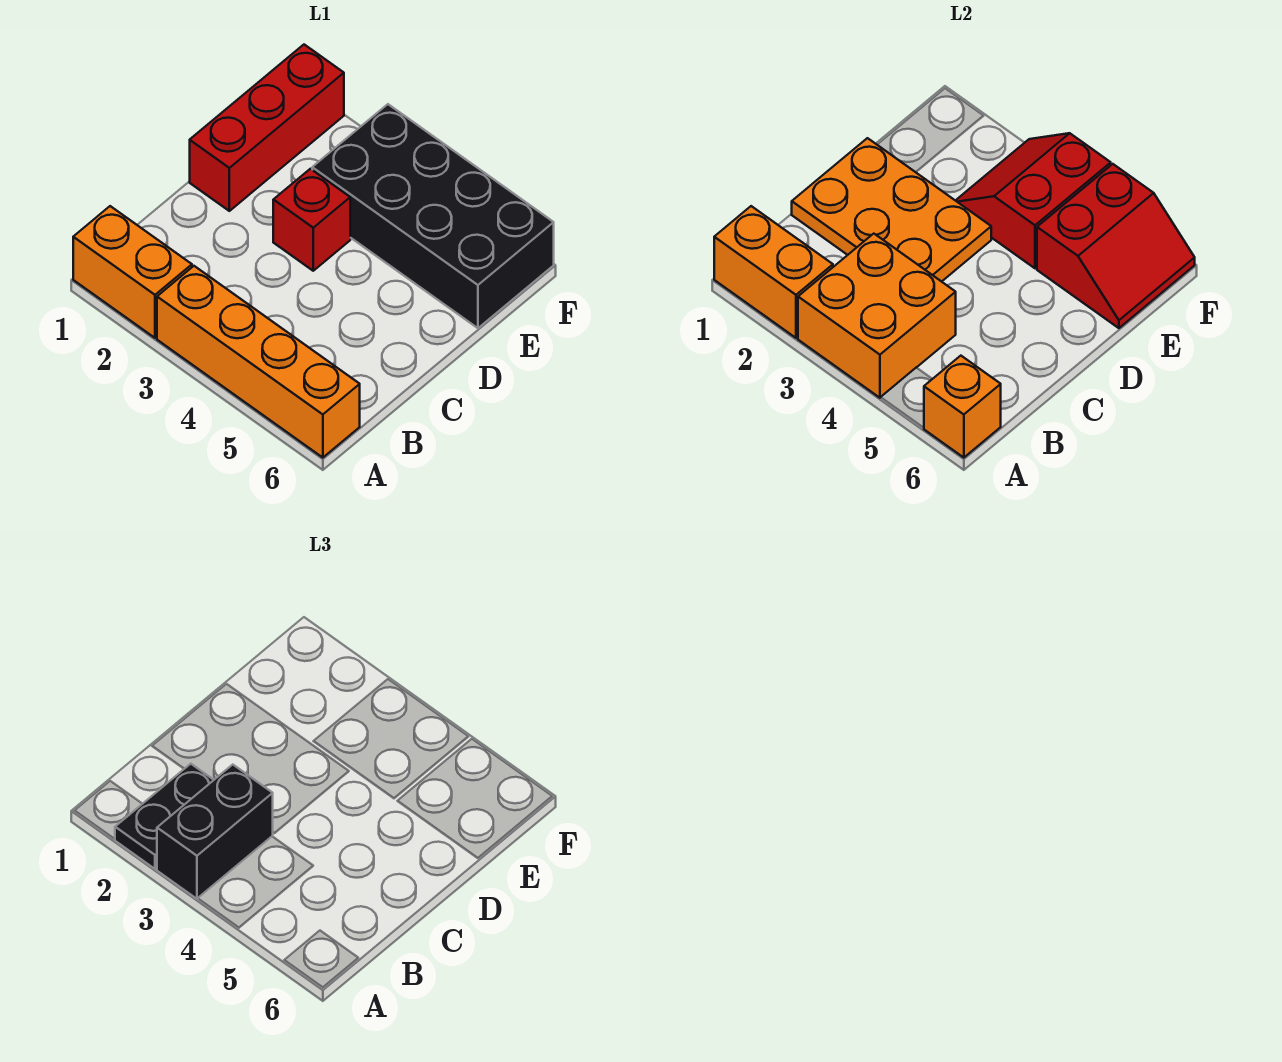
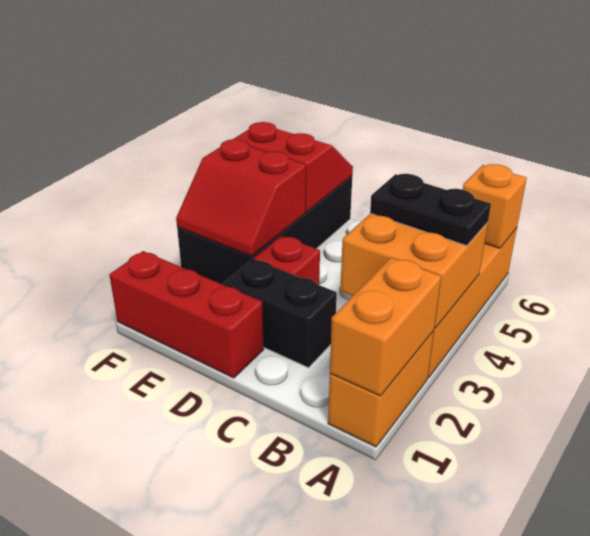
black 1x2 plate [115,764,213,869] -> black 1x2 plate moved to [370,174,491,246]
black 1x2 brick [157,765,273,899] -> black 1x2 brick moved to [223,259,337,368]
orange 2x3 plate [792,138,991,282] -> none

